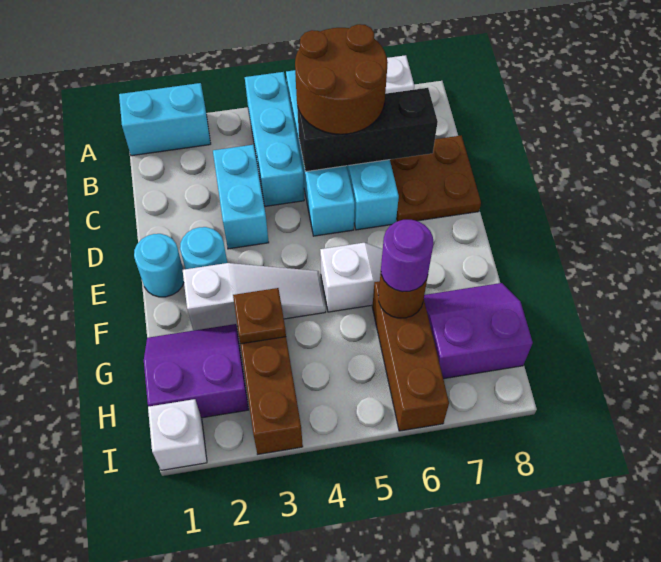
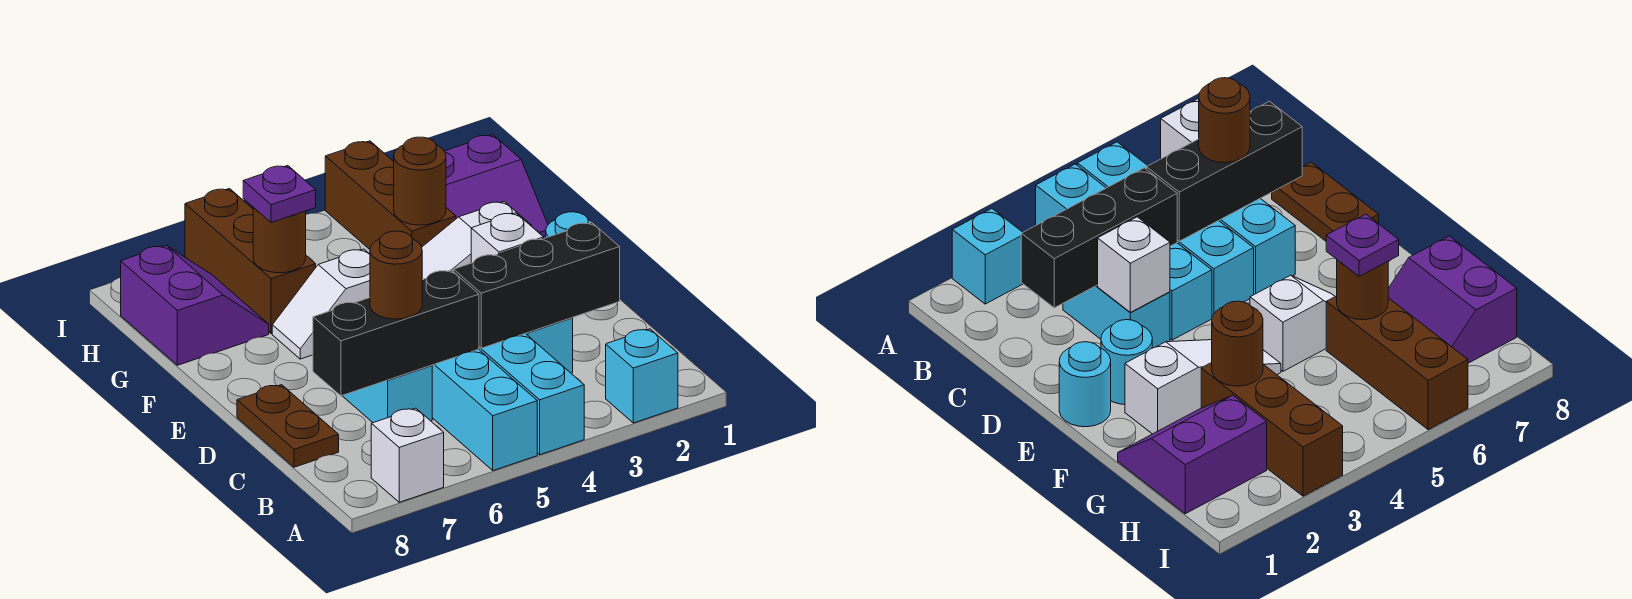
cyan 1x2 brick [119,83,211,156] -> cyan 1x1 brick [606,329,678,423]
cyan 1x3 brick [245,72,304,206] -> cyan 1x4 brick [479,334,584,455]
brown 2x2 round brick [295,24,388,134] -> brown 1x1 round brick [370,231,422,319]
none -> black 1x3 brick [454,222,620,348]
brown 2x2 plate [390,135,481,221] -> brown 1x2 plate [237,385,339,467]
brown 1x1 plate [233,288,286,344] -> brown 1x1 round brick [394,137,446,225]
purple 1x1 round brick [381,220,433,292] -> purple 1x1 plate [243,166,316,223]
purple 2x2 slope [424,283,533,379] -> purple 2x2 slope turned to [121,246,269,365]
white 1x1 brick [148,399,207,470] -> white 1x1 brick moved to [471,213,544,263]

